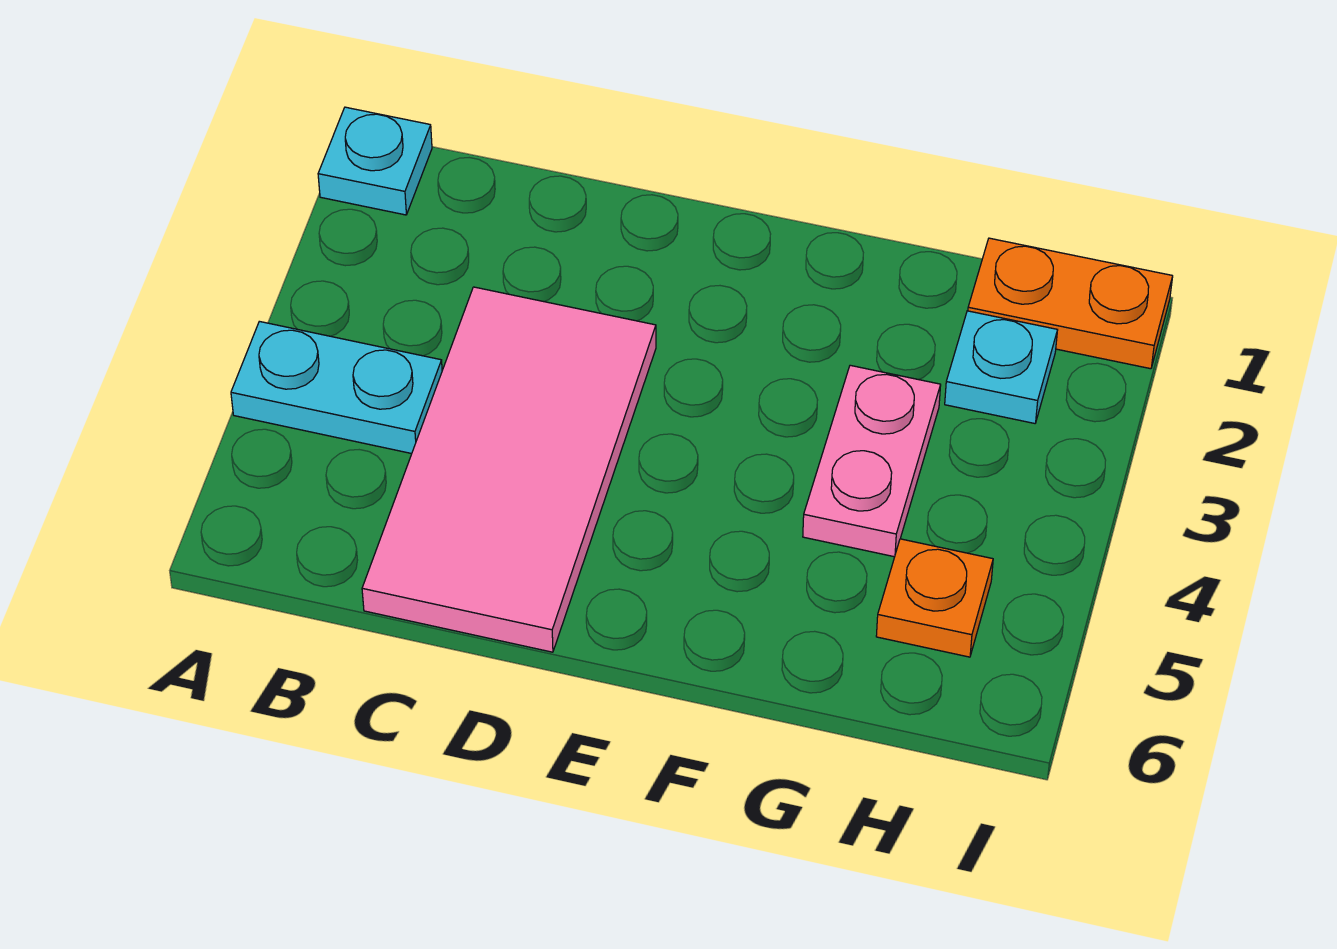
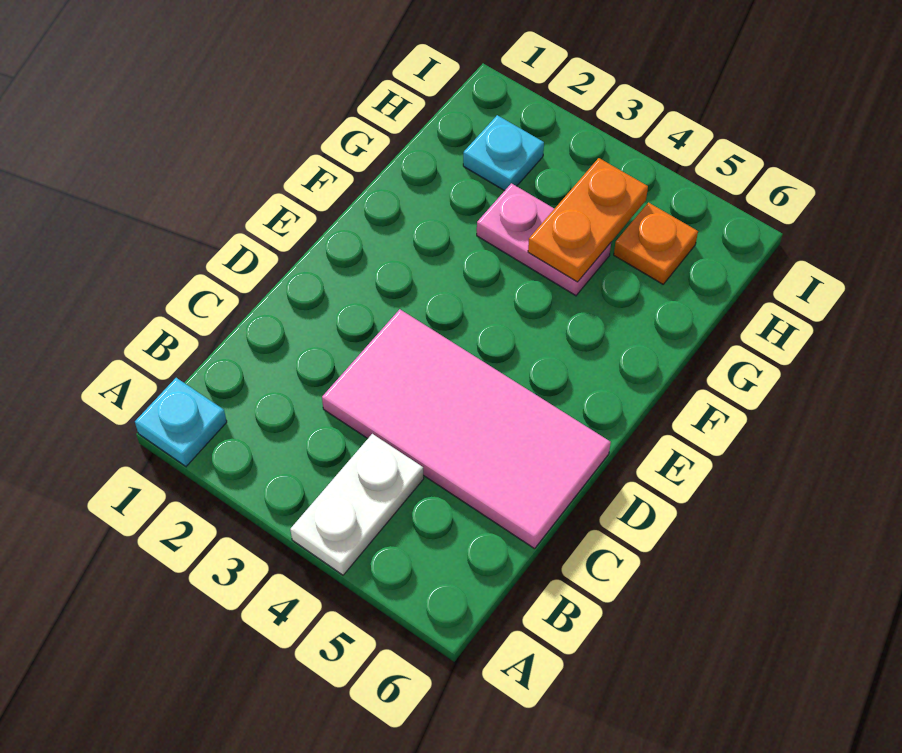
cyan 1x2 plate [231,321,442,454] -> white 1x2 plate [290,434,424,575]
orange 1x2 plate [968,238,1173,369] -> orange 1x2 plate moved to [528,158,648,282]

